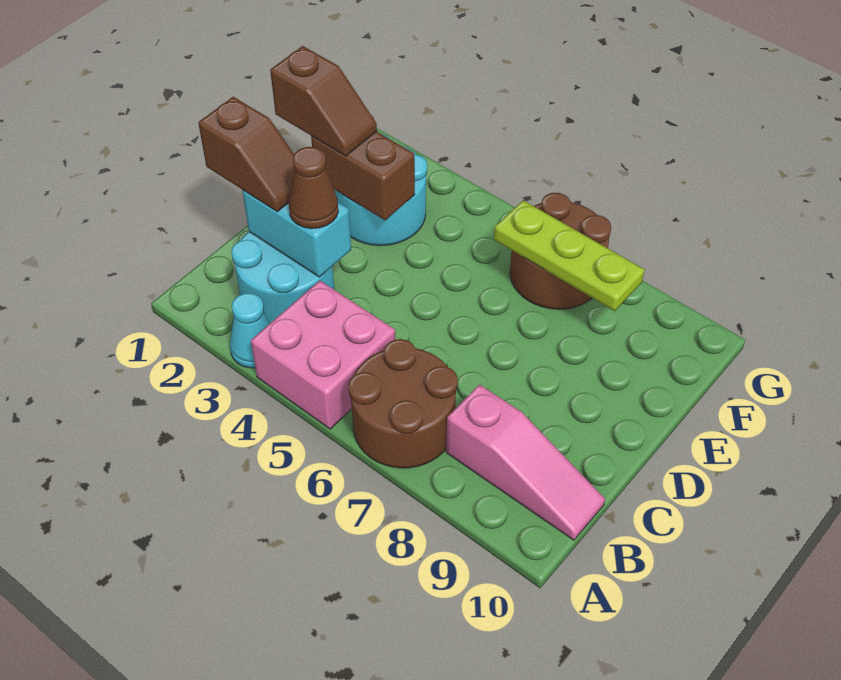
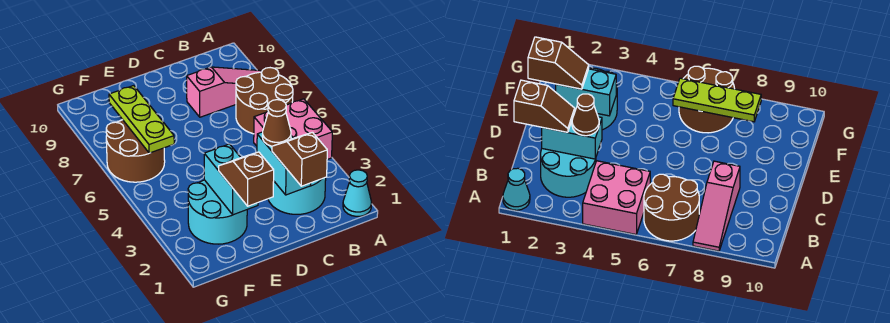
cyan 1x1 cone [230,293,270,368] -> cyan 1x1 cone moved to [343,170,372,216]
pink 1x3 slope [446,385,605,540] -> pink 1x3 slope turned to [187,67,262,117]
brown 1x2 brick [311,132,415,220] -> cyan 1x2 brick [204,144,258,215]

